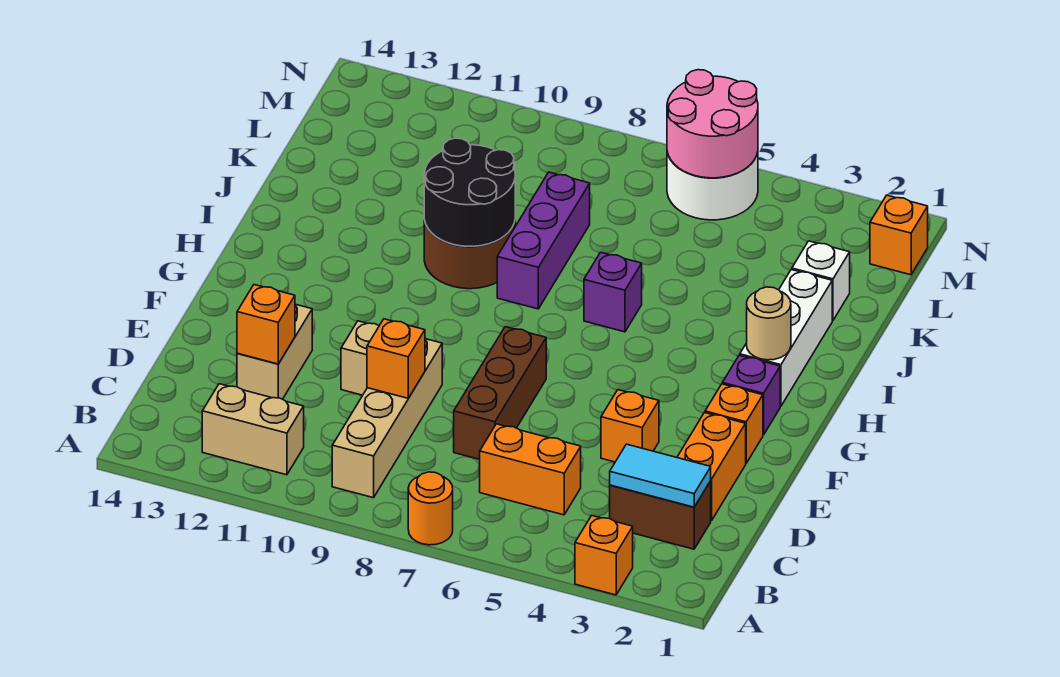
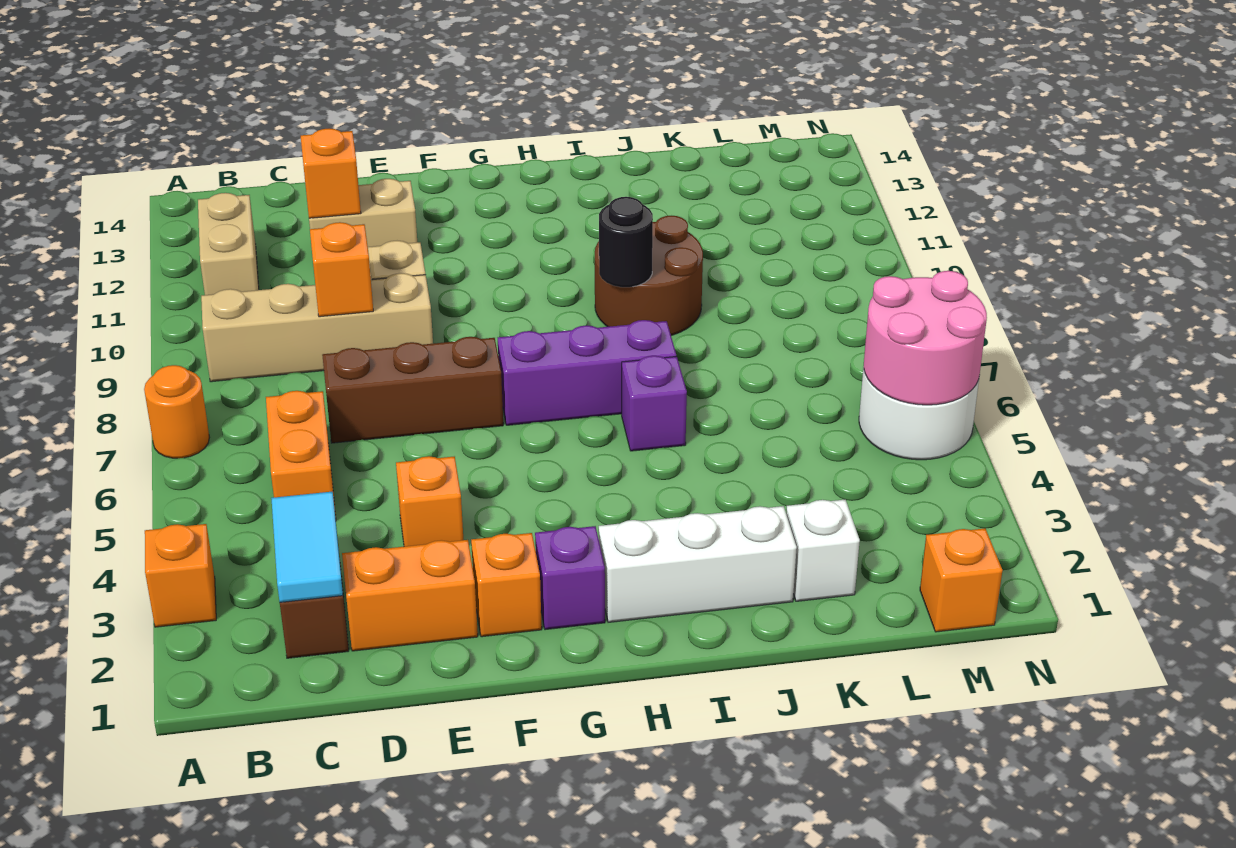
tan 1x1 round brick [746,287,791,360] -> none
purple 1x3 brick [497,172,590,309] -> purple 1x3 brick moved to [498,320,676,425]
black 2x2 round brick [424,138,515,246] -> black 1x1 round brick [599,197,653,287]

